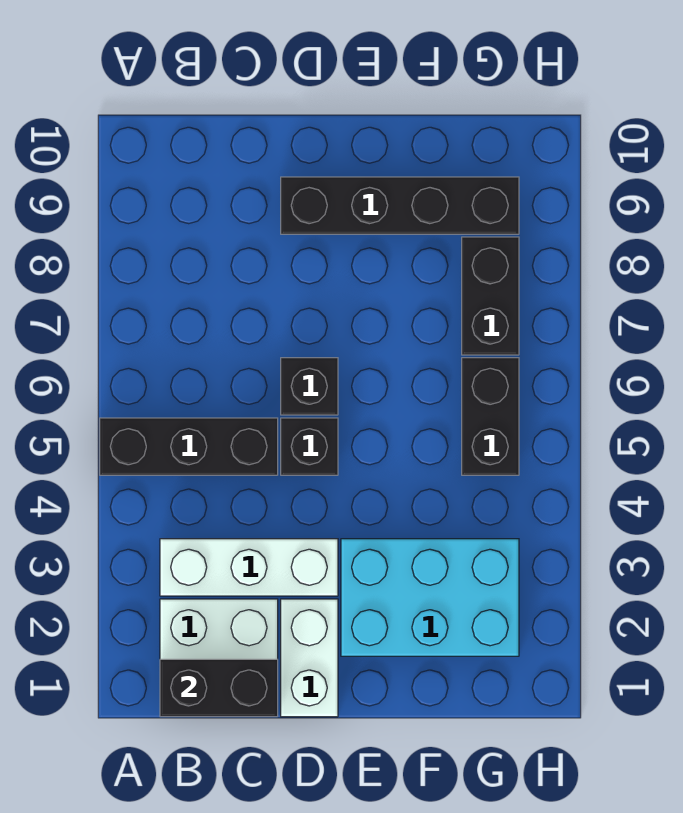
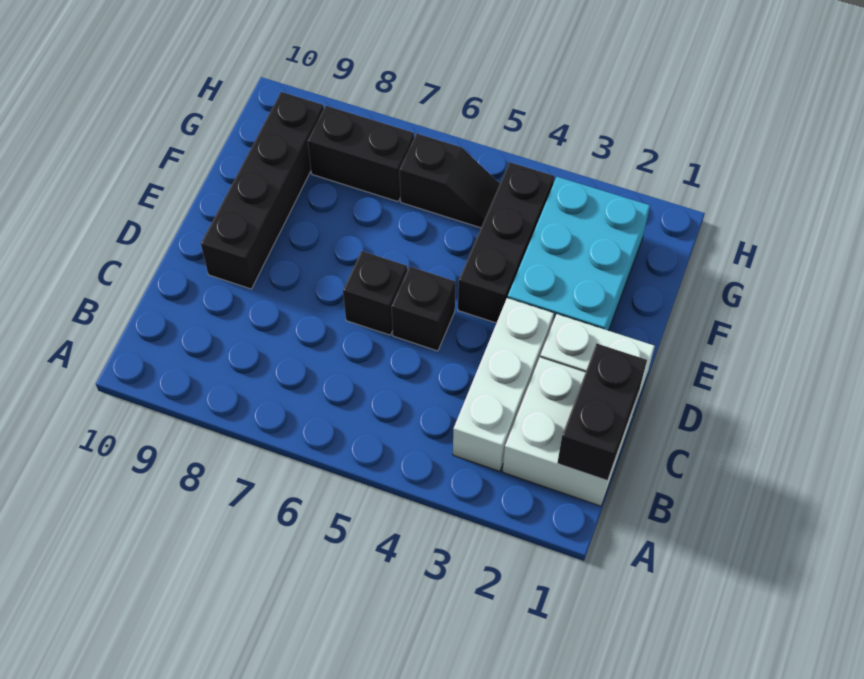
black 1x3 brick [100,418,278,475] -> black 1x3 brick moved to [458,162,554,323]
black 1x2 brick [462,358,519,475] -> black 1x2 slope [400,134,500,228]

